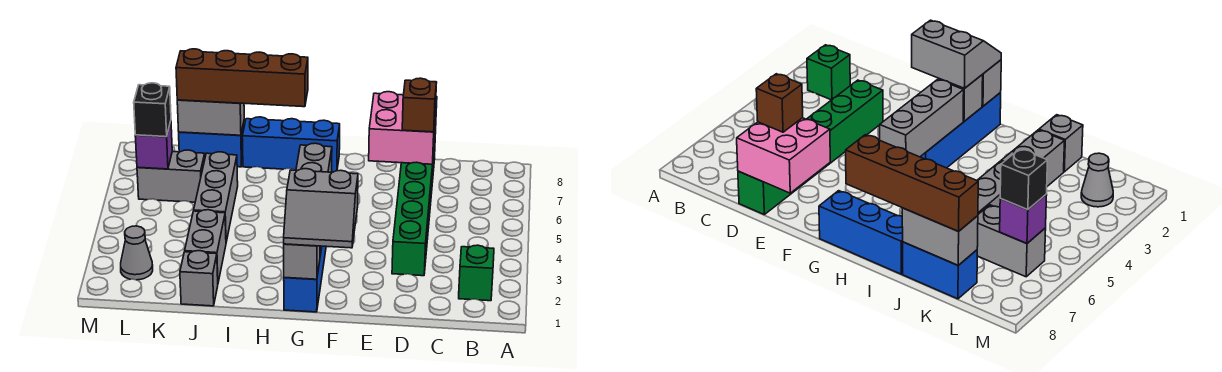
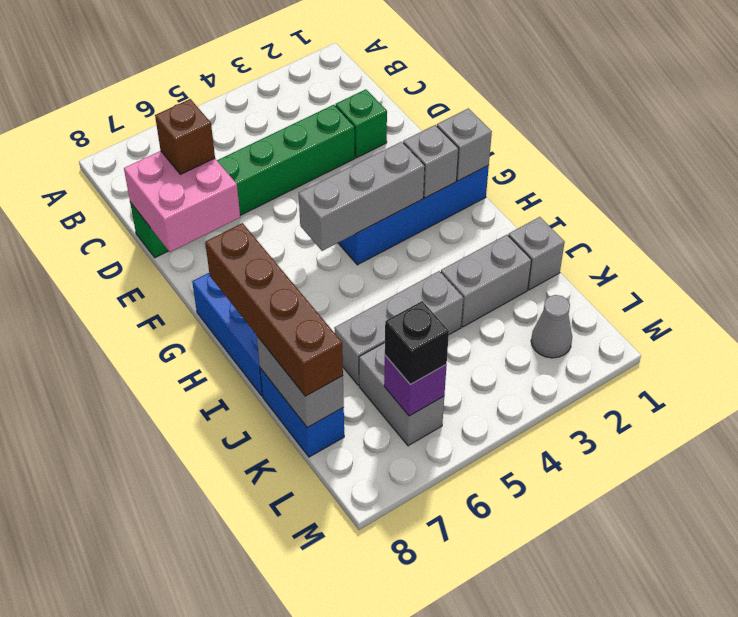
green 1x1 brick [459,245,494,301] -> green 1x1 brick moved to [336,89,387,158]
grey 2x2 slope [284,169,358,248] -> none

